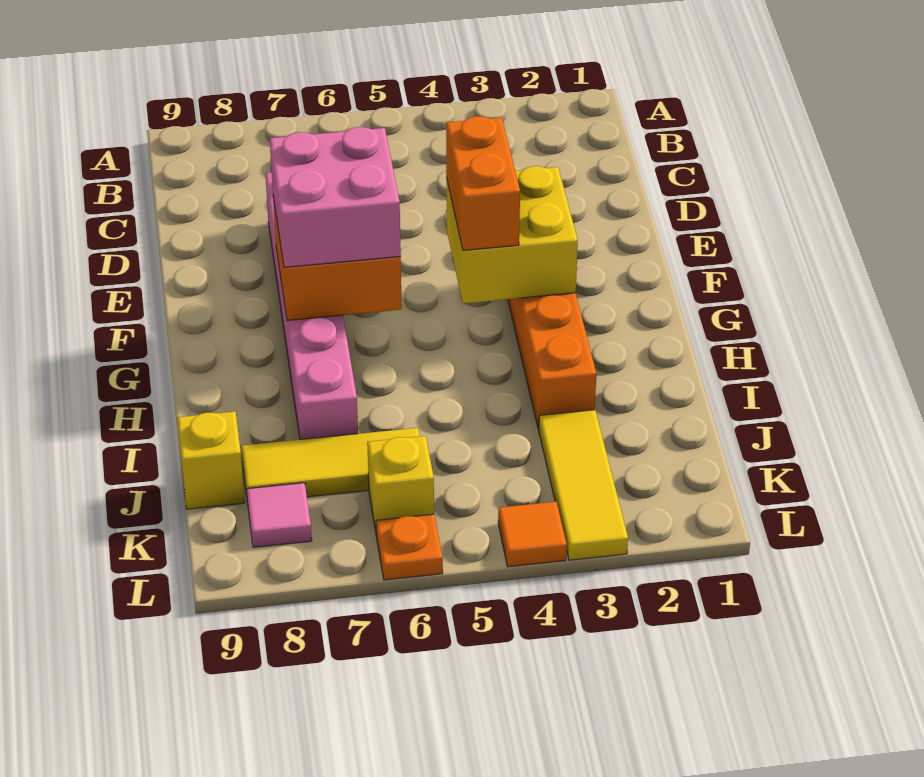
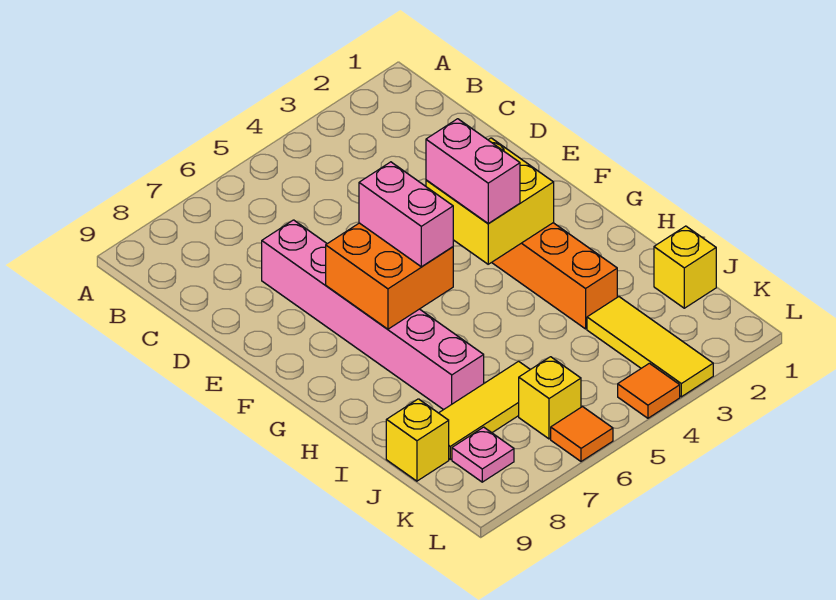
orange 1x2 brick [446,116,520,250] -> pink 1x2 brick [426,119,520,224]
pink 2x2 brick [270,127,401,267] -> pink 1x2 brick [359,162,453,267]
none -> yellow 1x1 brick [654,226,716,308]
pink 1x1 tile [247,483,312,547] -> pink 1x1 plate [452,427,514,482]
orange 1x1 plate [376,514,443,580] -> orange 1x1 tile [551,407,613,461]

